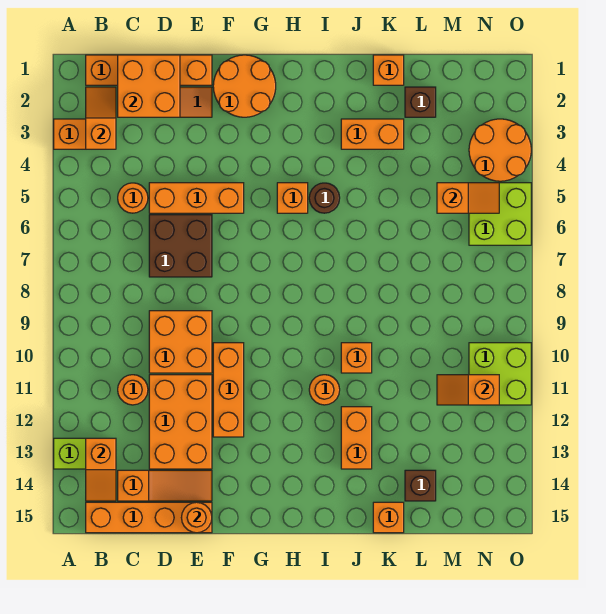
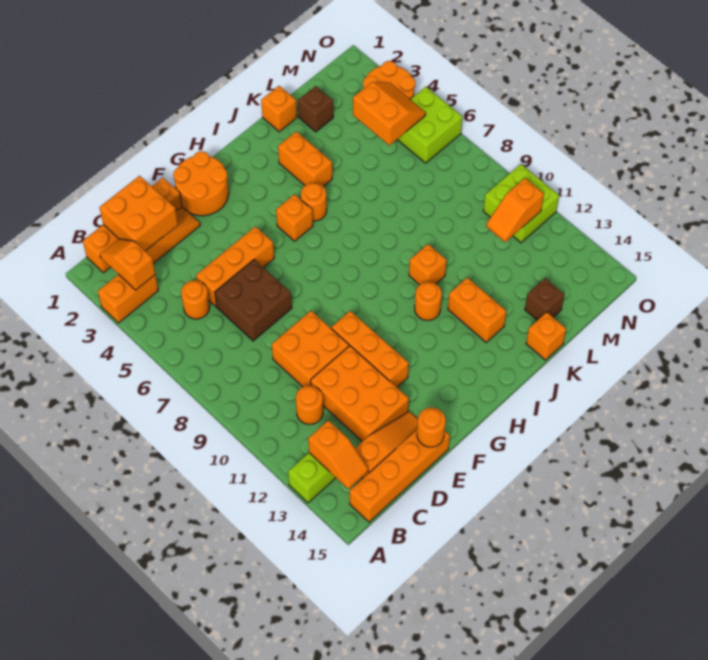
brown 1x1 round brick [309,183,340,213] -> orange 1x1 round brick [301,183,327,221]
orange 1x2 brick [341,119,404,149] -> orange 1x2 brick turned to [278,131,332,186]
orange 1x2 slope [437,183,499,213] -> orange 2x2 slope [353,82,426,145]

